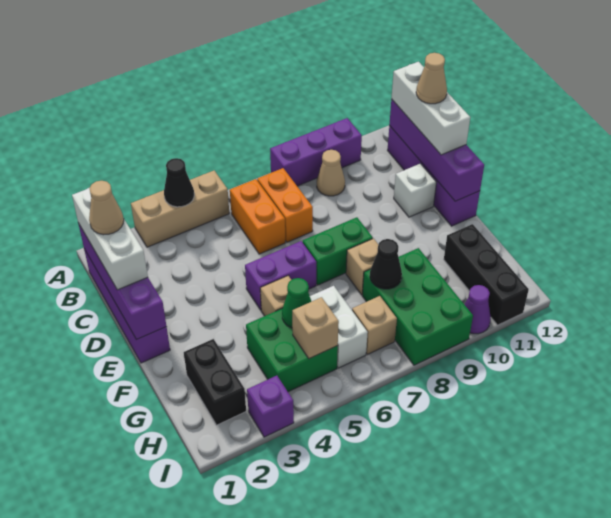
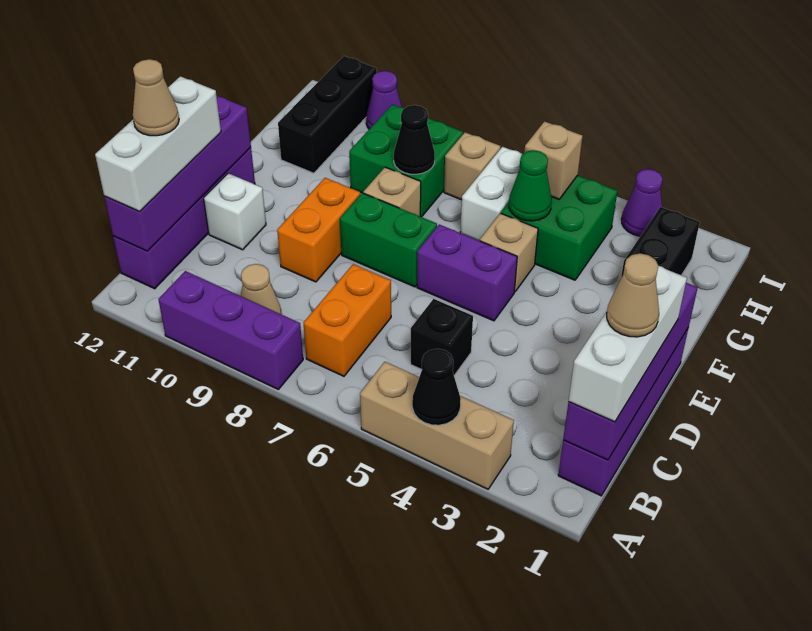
orange 1x2 brick [230,179,285,254] -> orange 1x2 brick moved to [277,178,360,282]
none -> black 1x1 brick [411,299,473,375]
green 2x3 brick [362,248,473,365] -> green 2x2 brick [349,105,463,217]
purple 1x1 brick [247,376,294,437] -> purple 1x1 cone [621,169,663,236]

